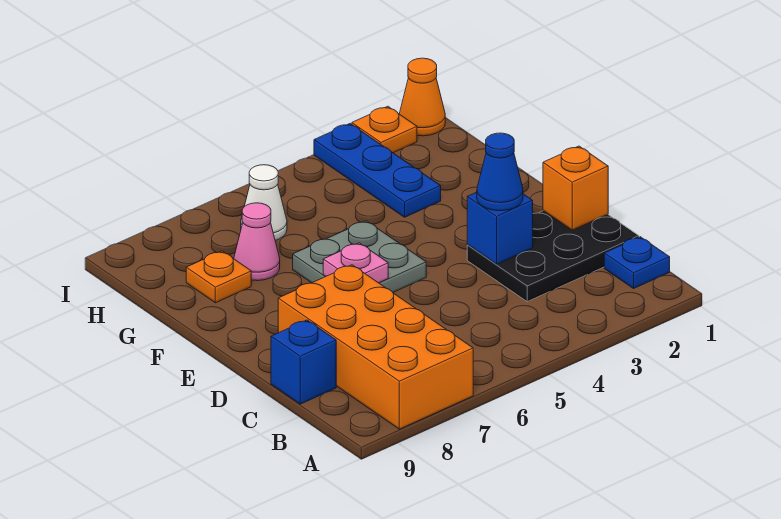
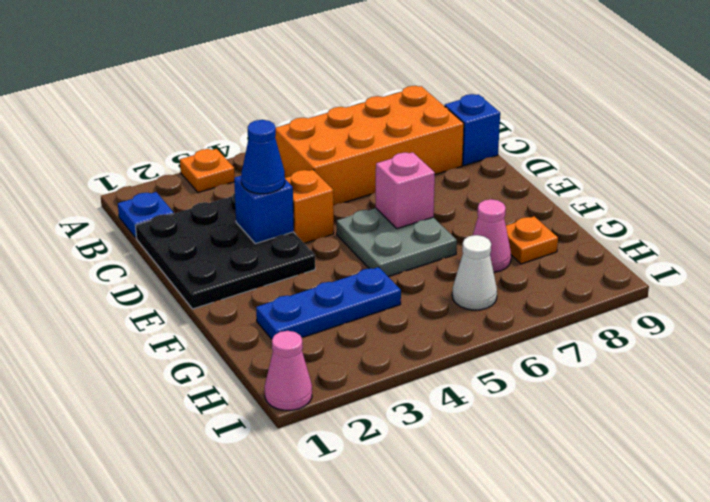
orange 2x4 brick [278,265,473,429] -> orange 2x4 brick turned to [275,86,464,206]
black 2x3 plate [467,211,639,302] -> black 3x3 plate [136,193,315,309]
orange 1x1 brick [543,146,608,230] -> orange 1x1 brick moved to [285,170,334,243]
pink 1x1 plate [323,243,388,283] -> pink 1x1 brick [376,152,435,229]
blue 1x3 plate [314,124,441,217] -> blue 1x3 plate turned to [256,267,401,339]
orange 1x1 cone [400,58,445,136] -> pink 1x1 cone [265,331,312,410]
orange 1x1 plate [352,106,417,153] -> orange 1x1 plate moved to [180,149,235,193]

